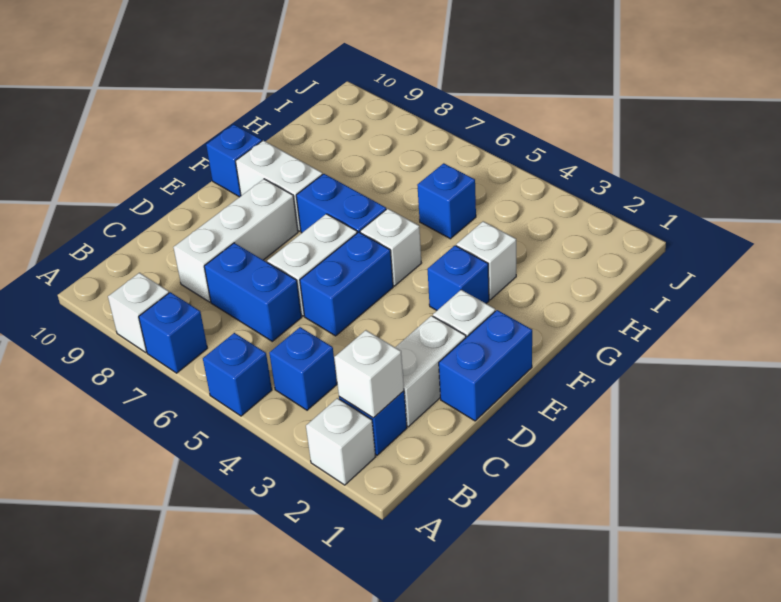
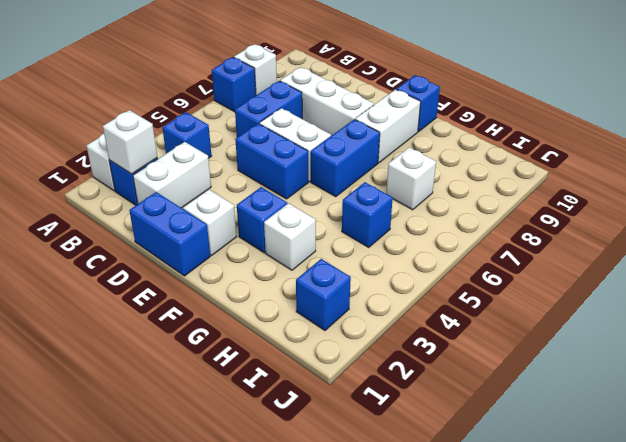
blue 1x1 brick [203,333,272,416] -> blue 1x1 brick moved to [296,259,351,330]
white 1x2 brick [395,316,466,427] -> white 1x2 brick turned to [133,142,211,208]
white 1x1 brick [360,209,421,286] -> white 1x1 brick moved to [386,148,436,210]

